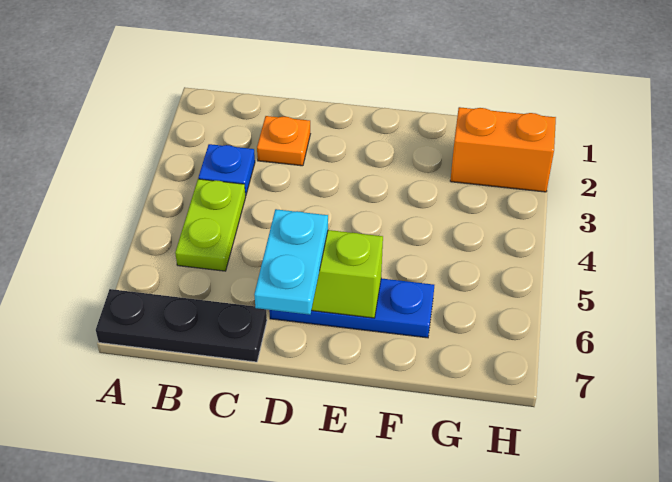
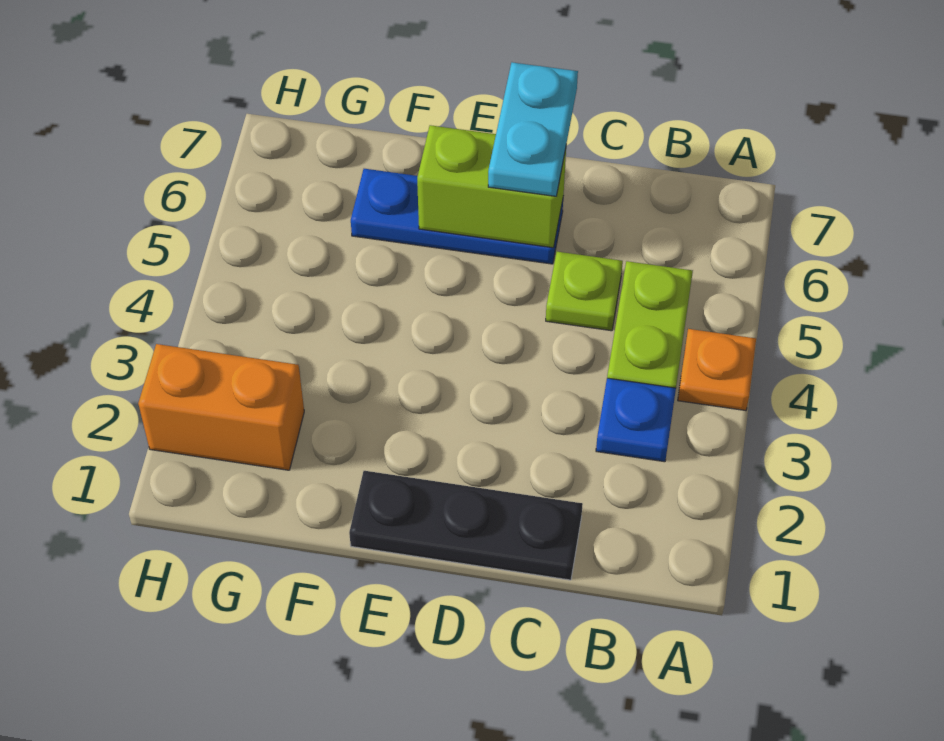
black 1x3 plate [96,289,267,362] -> black 1x3 plate moved to [349,471,583,580]
orange 1x1 plate [257,116,310,166] -> orange 1x1 plate moved to [678,329,756,411]
none -> lime 1x1 plate [546,252,623,331]

